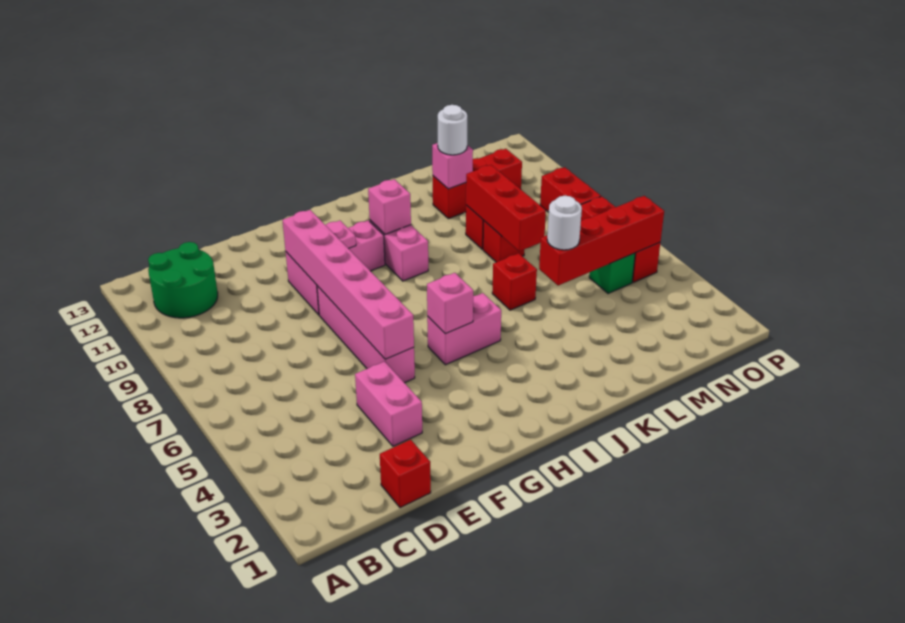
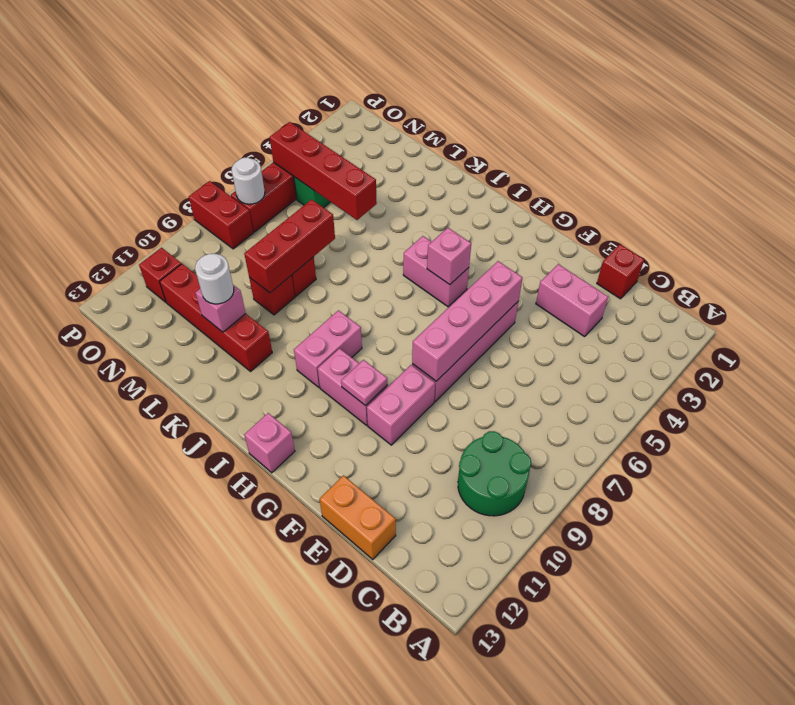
green 2x2 round brick [148,242,218,318] -> green 2x2 round brick moved to [458,431,531,516]
none -> orange 1x2 brick [320,475,396,559]
pink 1x2 brick [355,361,422,446] -> pink 1x2 brick turned to [536,264,608,337]
pink 1x6 brick [282,210,414,359] -> pink 1x4 brick [412,261,523,381]
pink 1x1 brick [368,179,411,234] -> pink 1x1 brick moved to [244,413,295,473]
red 1x1 brick [492,253,537,310] -> red 1x1 brick moved to [139,248,181,302]
white 1x1 round brick [547,196,582,250] -> white 1x1 round brick moved to [232,158,265,204]
red 1x3 brick [433,149,522,219] -> red 1x4 brick [160,264,272,371]
red 1x2 brick [540,167,601,212] -> red 1x2 brick turned to [189,181,254,249]

